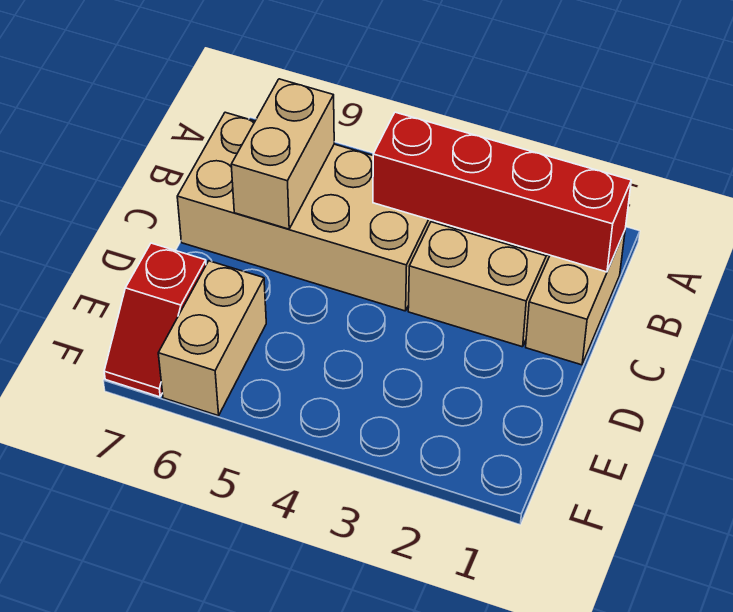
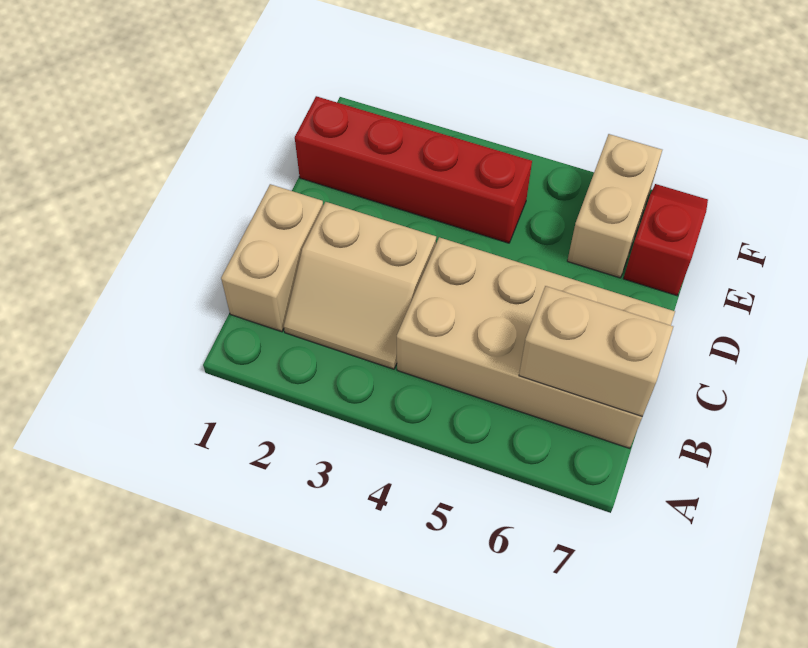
red 1x4 brick [373,112,631,272] -> red 1x4 brick moved to [295,96,532,243]
tan 1x2 brick [231,79,334,229] -> tan 1x2 brick turned to [519,286,673,417]

